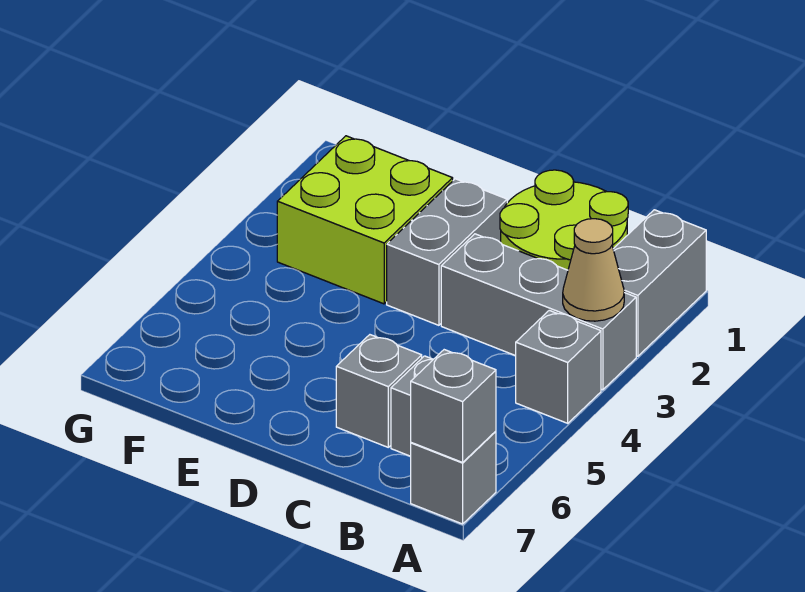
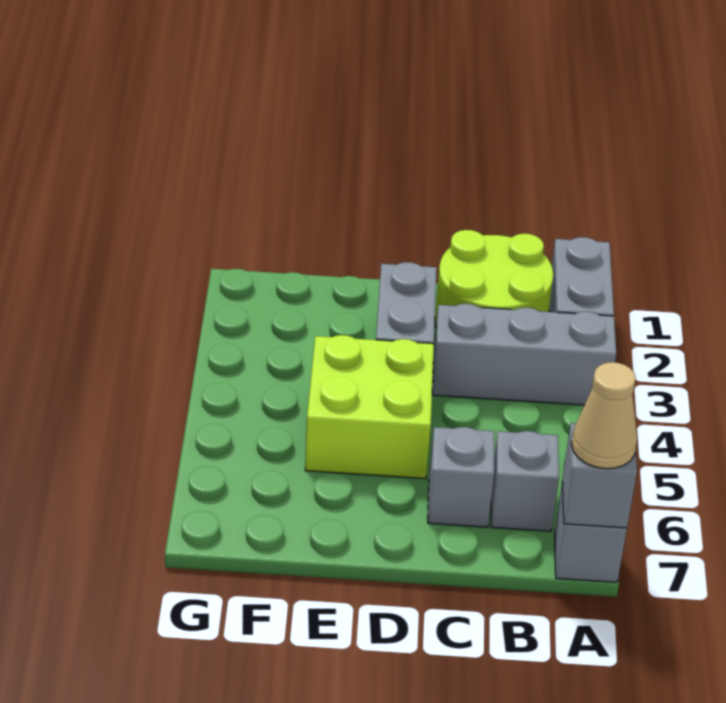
tan 1x1 cone [563,219,624,321] -> tan 1x1 cone moved to [571,362,637,469]
grey 1x1 brick [516,310,601,423] -> none
lime 2x2 brick [277,136,453,304] -> lime 2x2 brick moved to [305,335,434,479]

